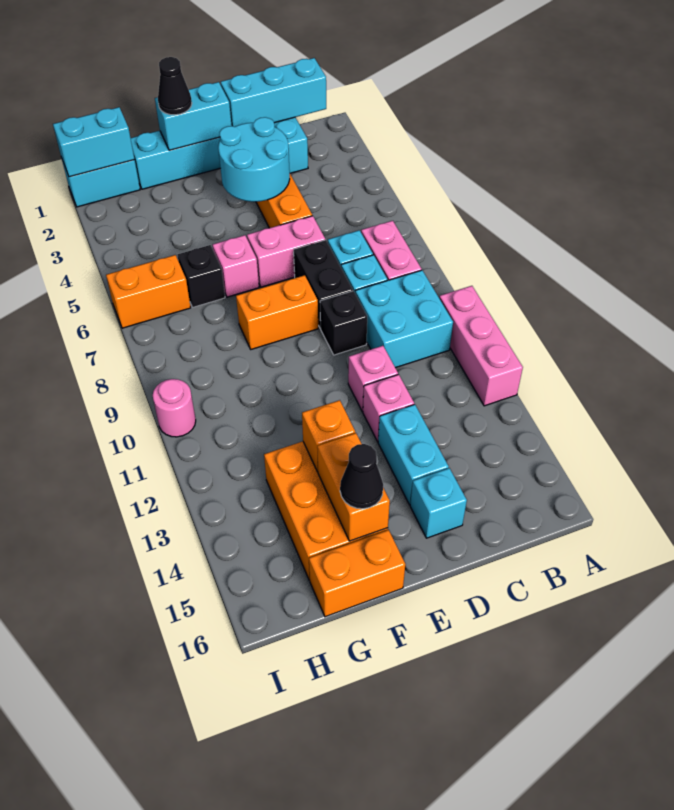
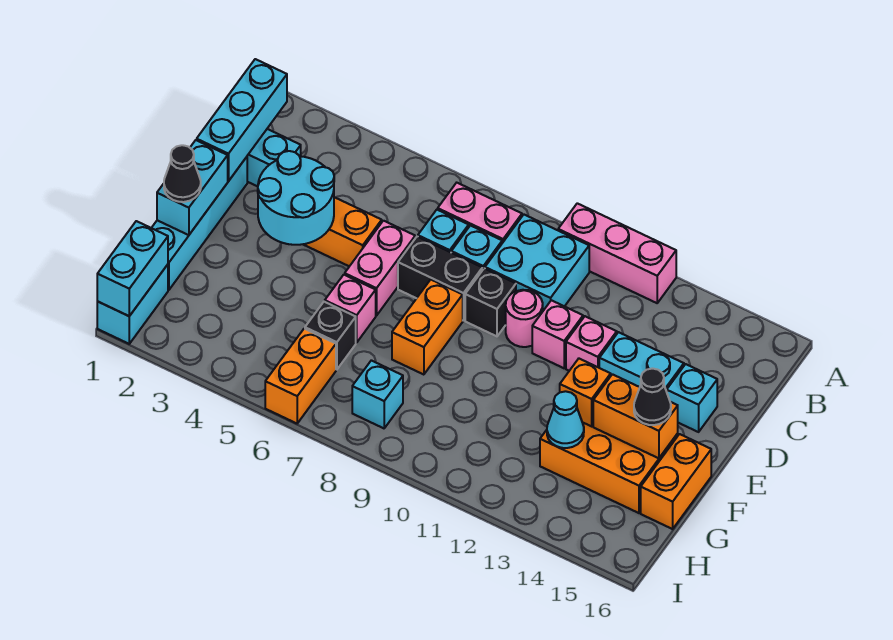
none -> cyan 1x1 cone [547,391,584,448]
none -> cyan 1x1 brick [352,360,403,428]
pink 1x1 round brick [153,379,196,437] -> pink 1x1 round brick moved to [506,290,543,347]

